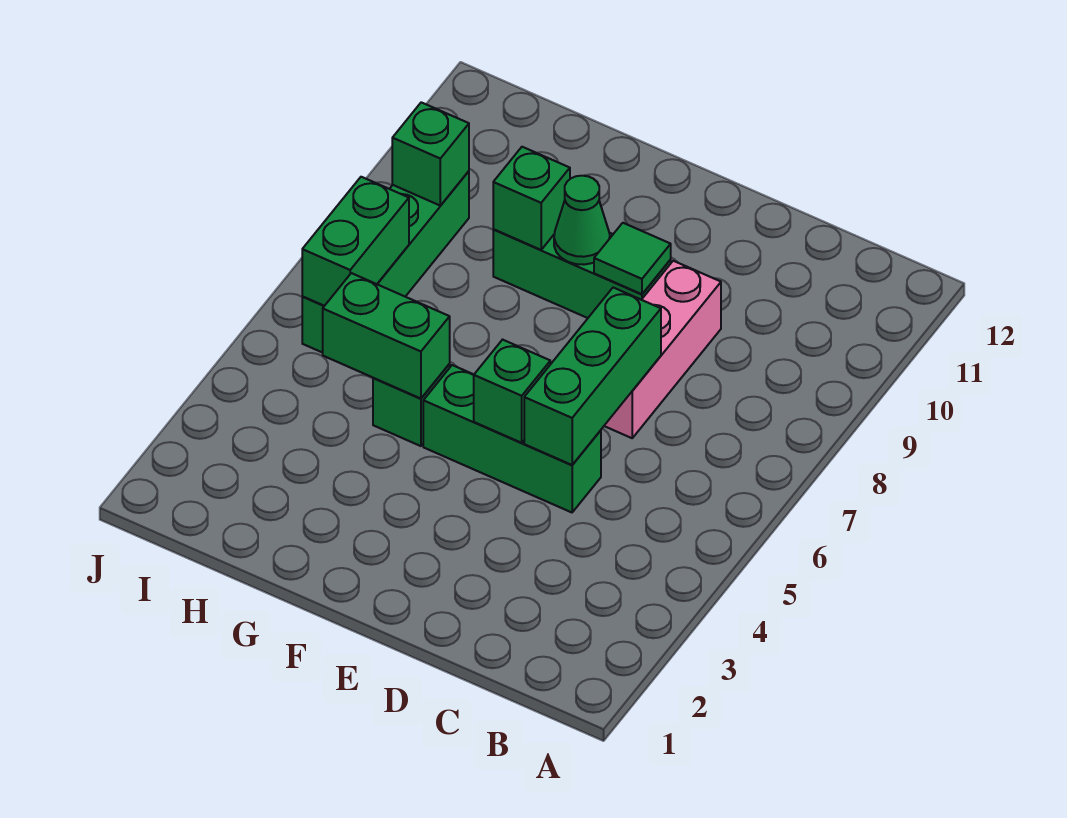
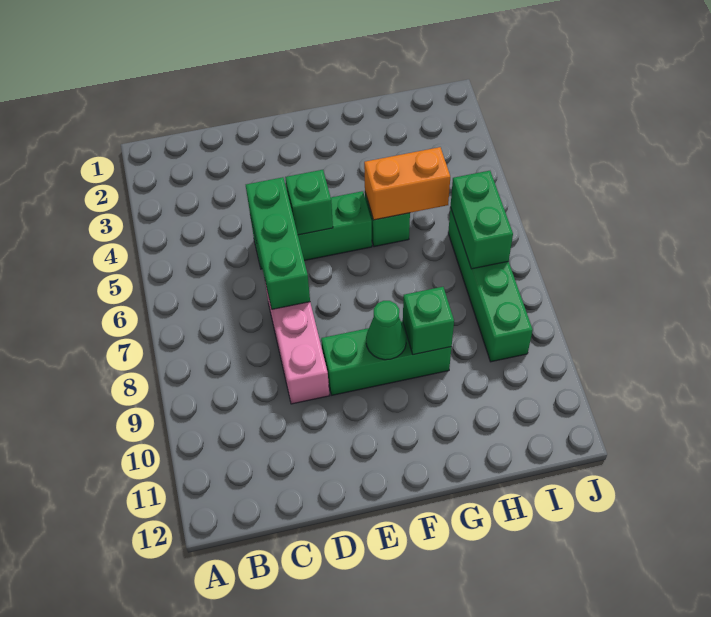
green 1x1 tile [594,223,671,294] -> none
green 1x2 brick [323,273,450,399] -> orange 1x2 brick [364,147,450,220]
green 1x1 brick [392,102,469,206] -> none

